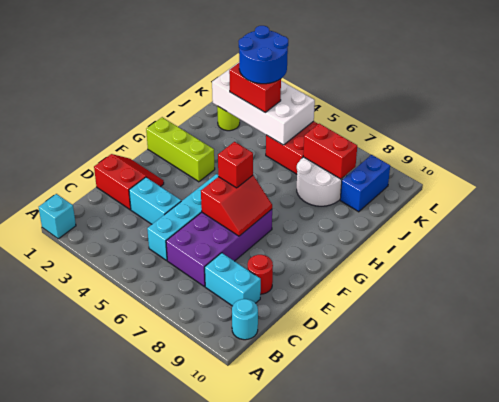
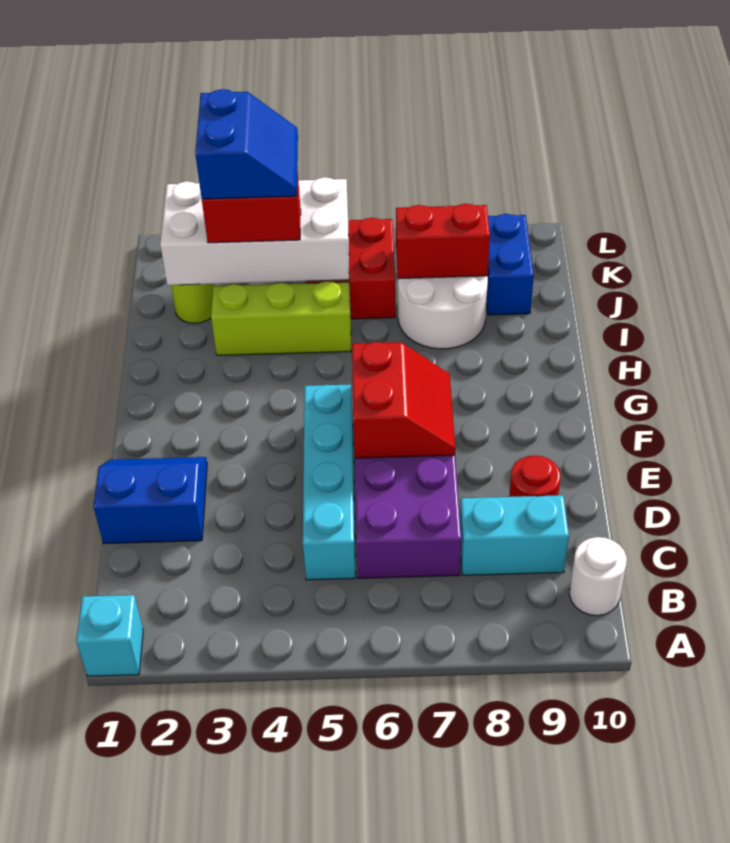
cyan 1x1 round brick [232,299,258,340] -> white 1x1 round brick [569,537,627,616]
red 2x2 slope [94,154,164,210] -> blue 2x2 slope [93,457,207,544]
cyan 1x2 brick [129,177,181,224] -> none
red 1x1 brick [218,142,253,188] -> none
lime 1x3 brick [146,117,215,182] -> lime 1x3 brick moved to [211,281,351,355]
blue 2x2 round brick [239,26,288,84] -> blue 2x2 slope [195,89,298,199]

